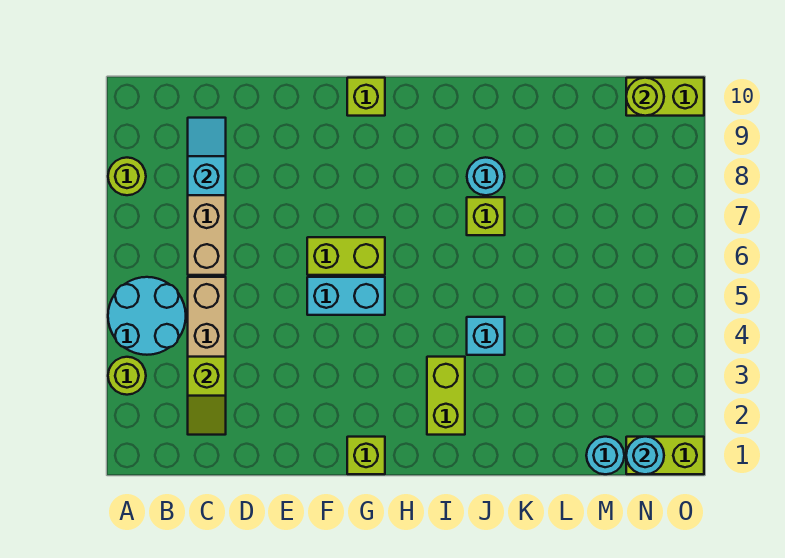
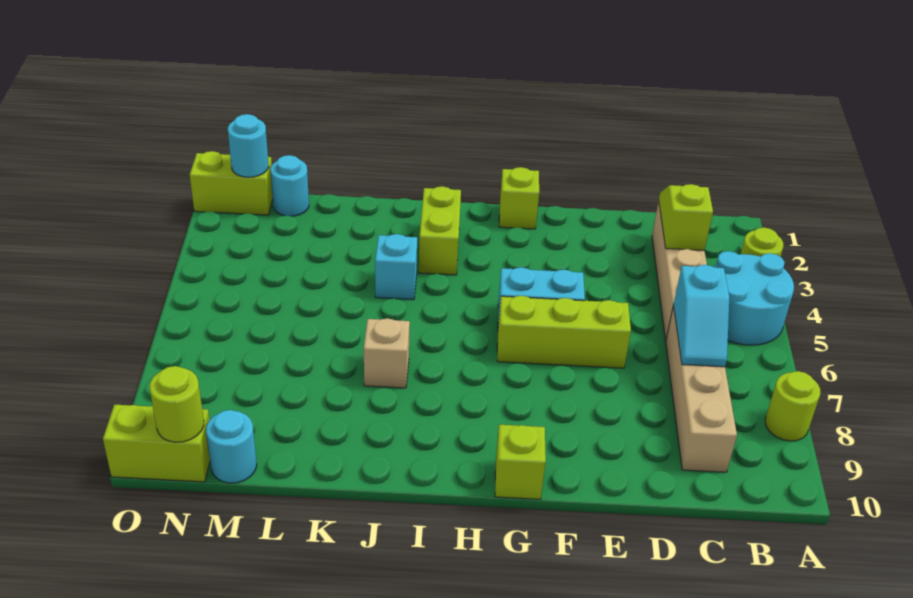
cyan 1x2 slope [188,118,226,195] -> cyan 1x2 slope moved to [674,265,729,367]
lime 1x2 brick [307,237,385,275] -> lime 1x3 brick [497,296,631,368]
lime 1x1 brick [467,197,505,235] -> tan 1x1 brick [364,318,410,388]
cyan 1x1 round brick [467,157,505,195] -> cyan 1x1 round brick moved to [206,410,257,483]

